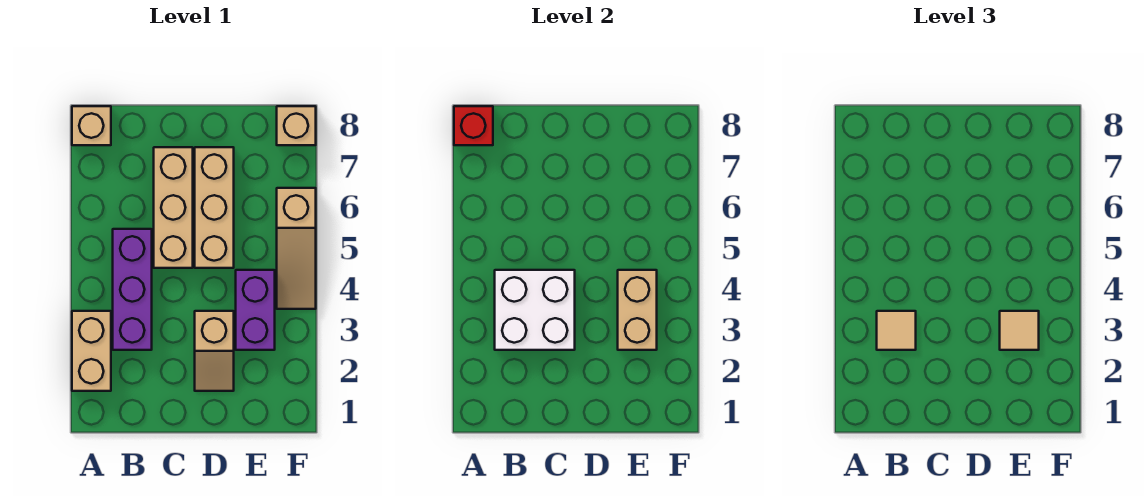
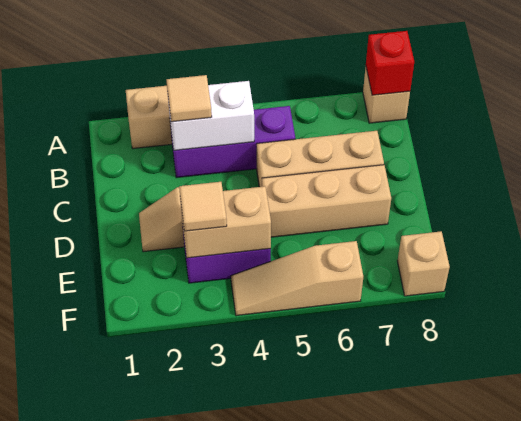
white 2x2 brick [495,270,575,350] -> white 1x2 brick [168,81,254,150]

